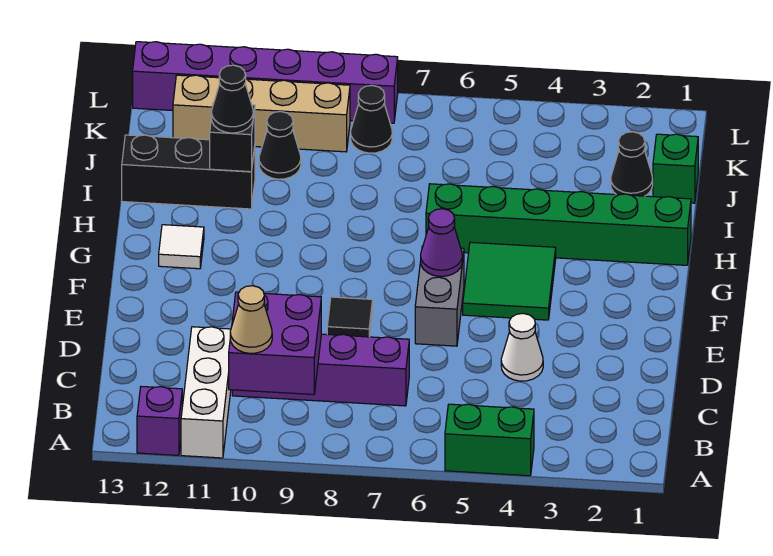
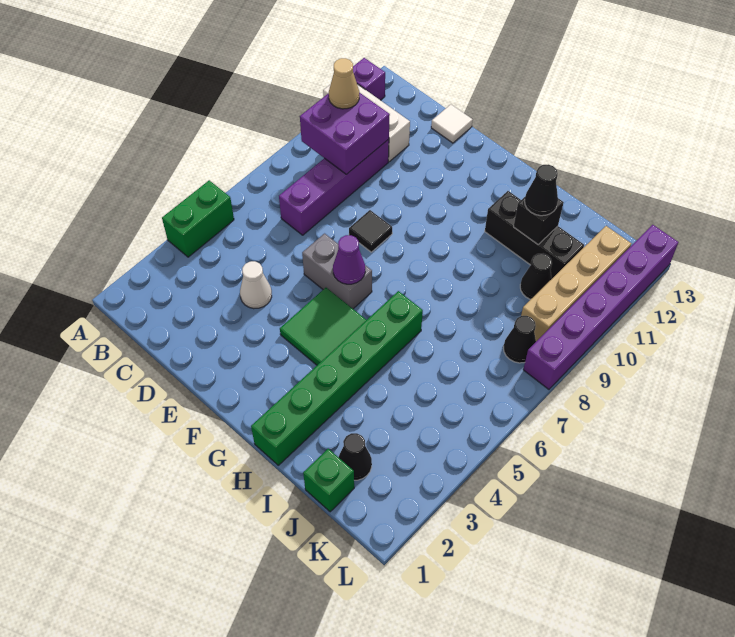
white 1x1 tile [159,225,204,269] -> white 1x1 tile moved to [431,104,473,143]
black 1x3 brick [122,135,255,209] -> black 1x3 brick turned to [485,191,584,278]

